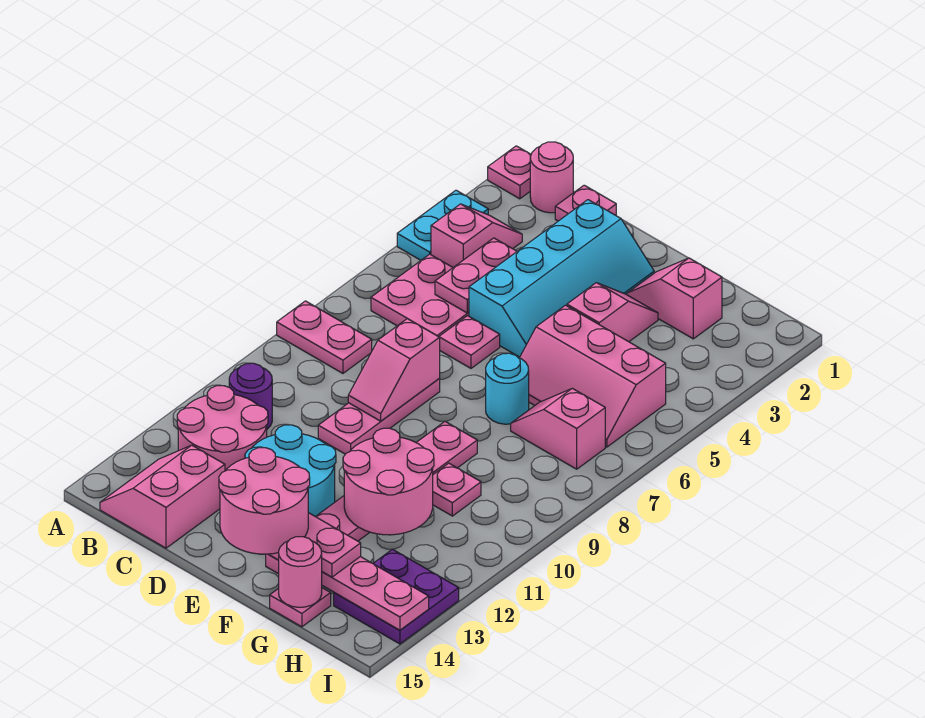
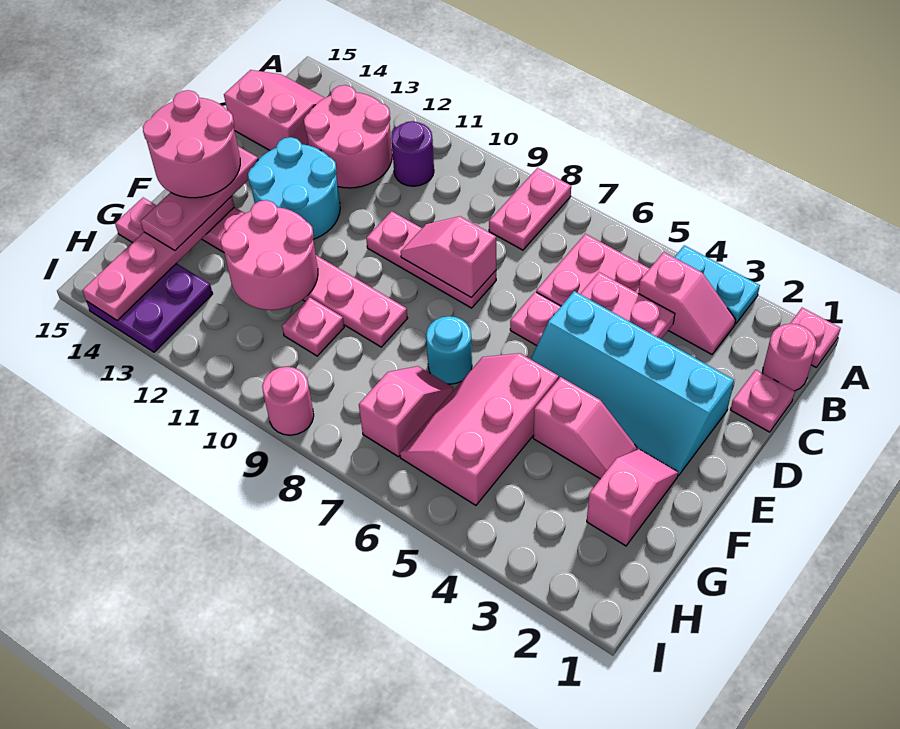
pink 1x1 round brick [279,537,322,607] -> pink 1x1 round brick moved to [262,367,314,435]

